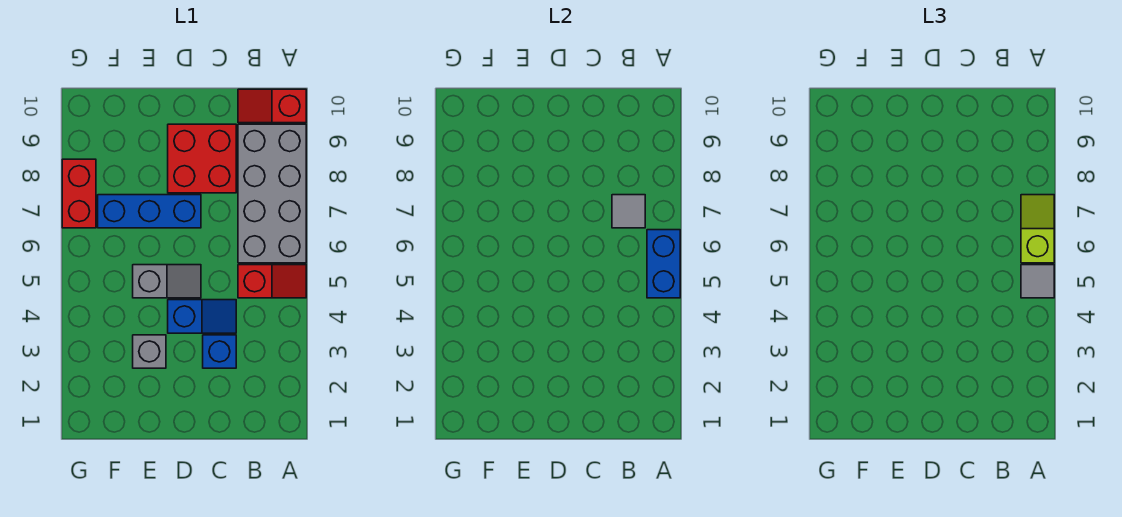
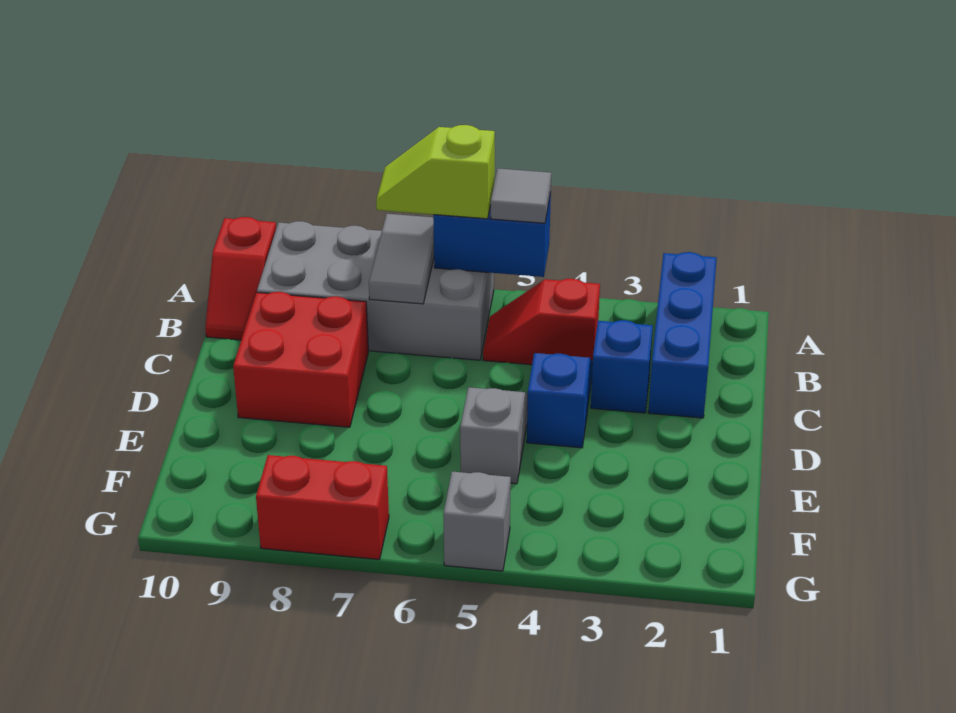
red 1x2 slope [238,265,306,298] -> red 1x2 slope turned to [483,279,600,365]
grey 1x1 tile [612,195,645,228] -> grey 1x2 tile [369,214,434,304]
blue 1x3 brick [98,195,201,228] -> blue 1x3 brick moved to [648,252,717,418]
grey 1x1 brick [133,335,166,368] -> grey 1x1 brick moved to [443,472,511,571]

